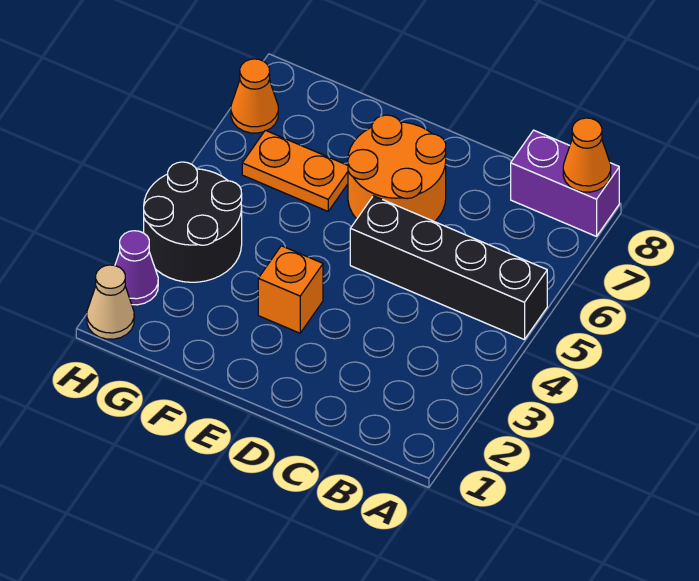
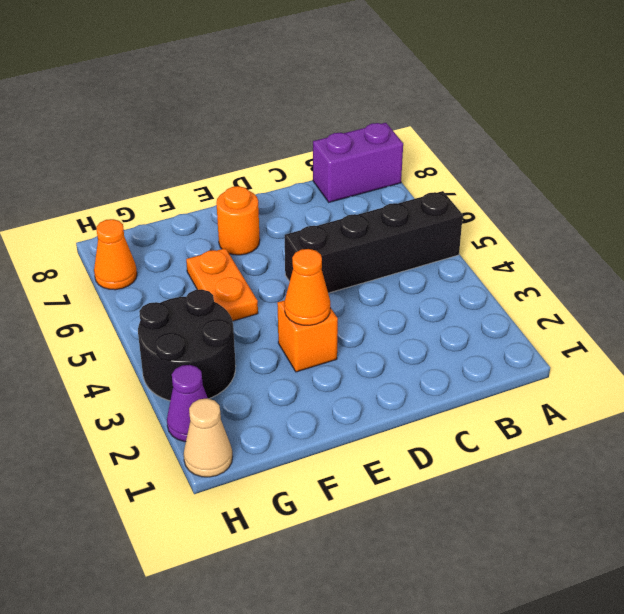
orange 1x1 cone [563,118,611,192] -> orange 1x1 cone moved to [284,249,330,325]
orange 2x2 round brick [348,115,446,222] -> orange 1x1 round brick [217,186,260,255]
orange 1x2 plate [242,130,348,211] -> orange 1x2 plate turned to [186,248,258,321]

